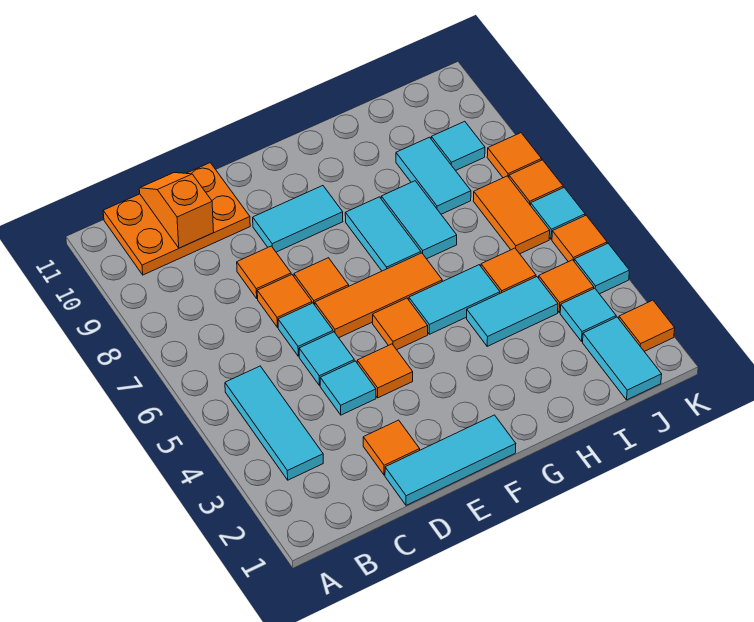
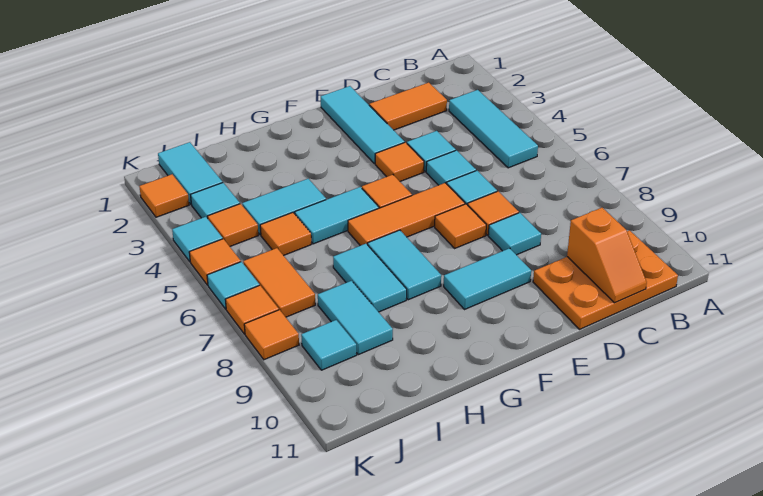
cyan 1x3 tile [385,415,516,505] -> cyan 1x3 tile turned to [321,86,405,164]
orange 1x1 tile [363,420,420,475] -> orange 1x2 tile [369,82,447,130]
orange 1x1 tile [237,246,291,298] -> cyan 1x1 tile [488,213,541,255]

